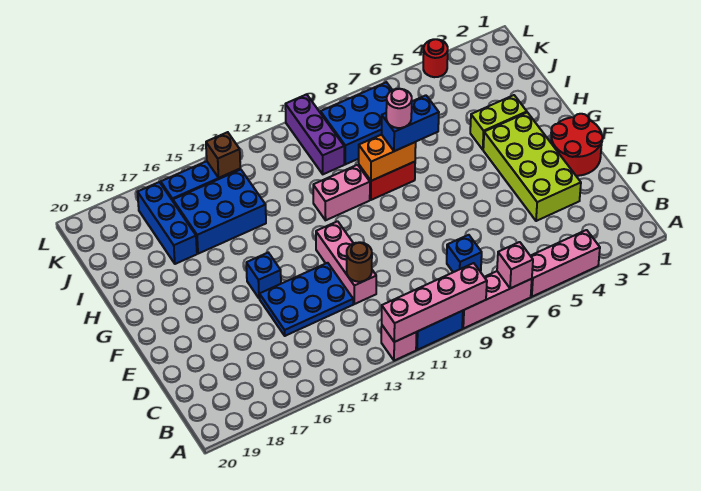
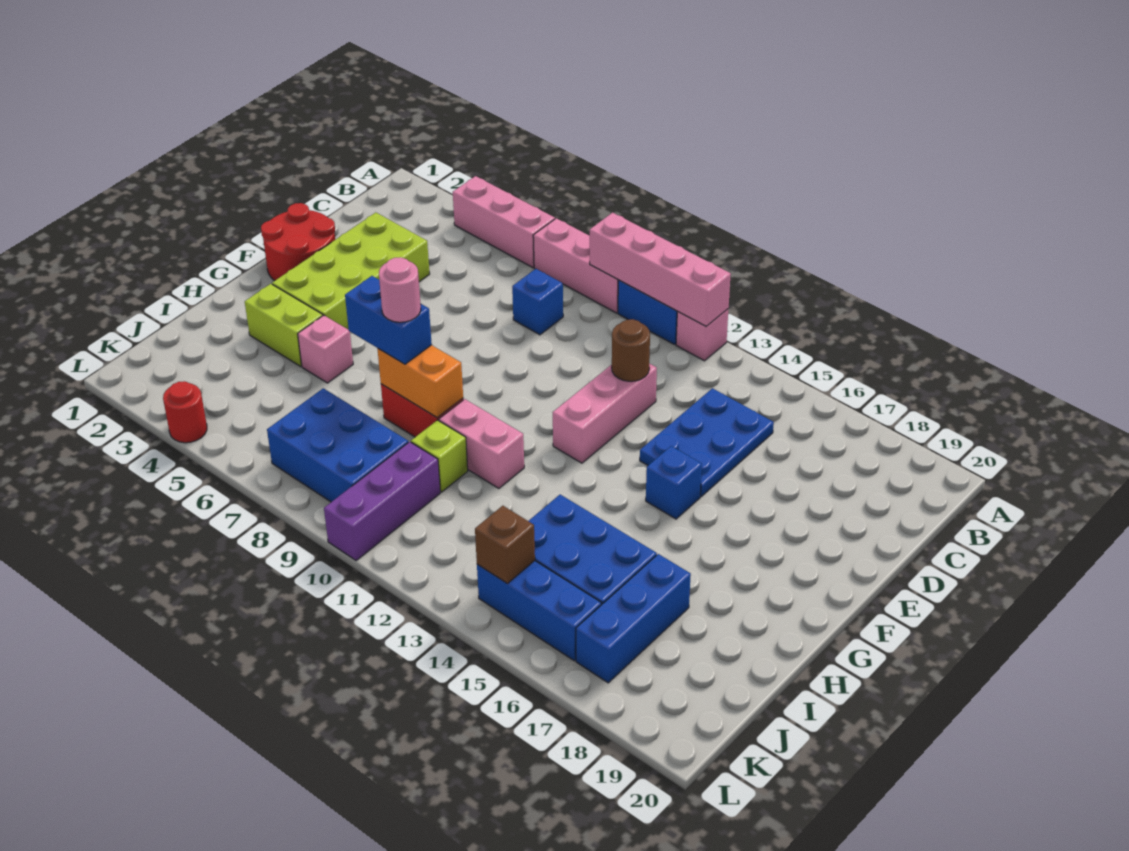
pink 1x1 brick [497,242,533,288] -> pink 1x1 brick moved to [298,315,353,383]
blue 2x3 plate [259,263,353,336] -> blue 2x3 plate turned to [640,388,774,496]
none -> lime 1x1 brick [411,420,468,492]

